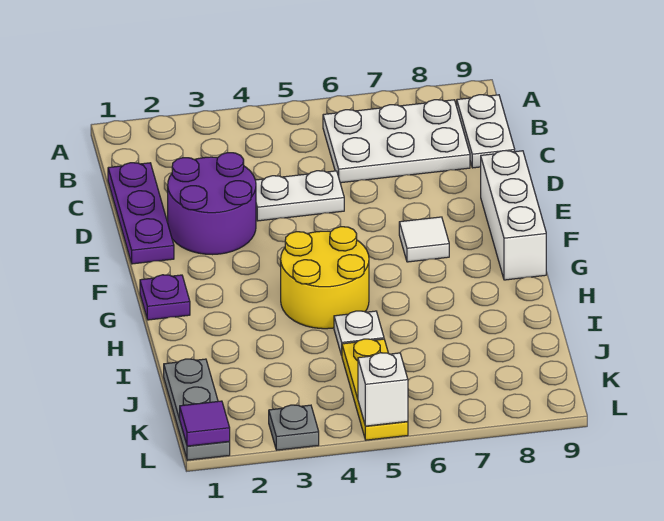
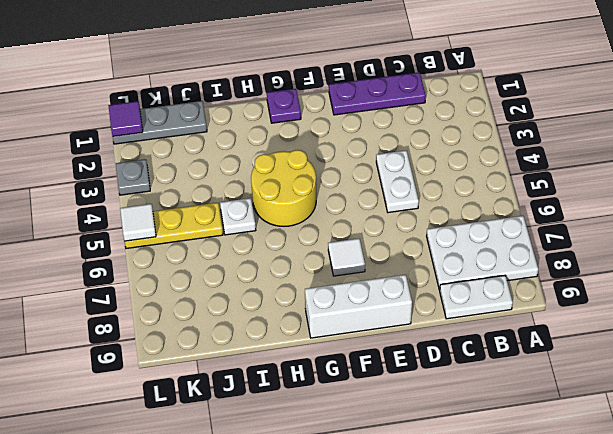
white 2x3 plate [323,100,470,183] -> white 2x3 plate turned to [427,216,538,290]
purple 2x2 round brick [168,153,256,255] -> none
white 1x1 brick [358,353,408,426] -> white 1x1 tile [120,204,156,241]

